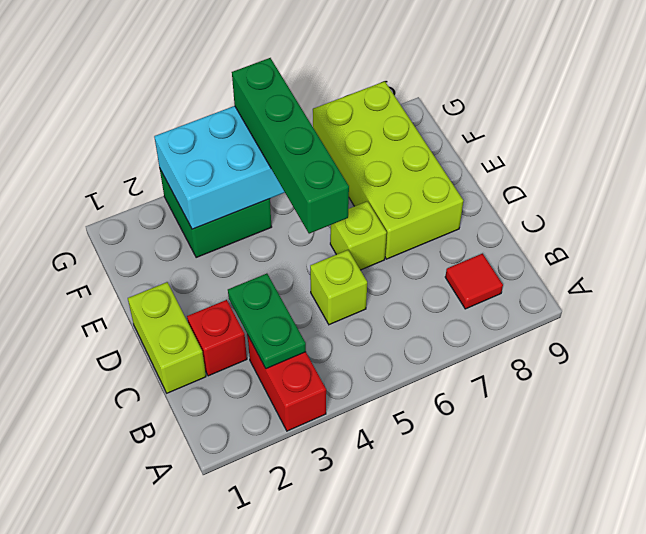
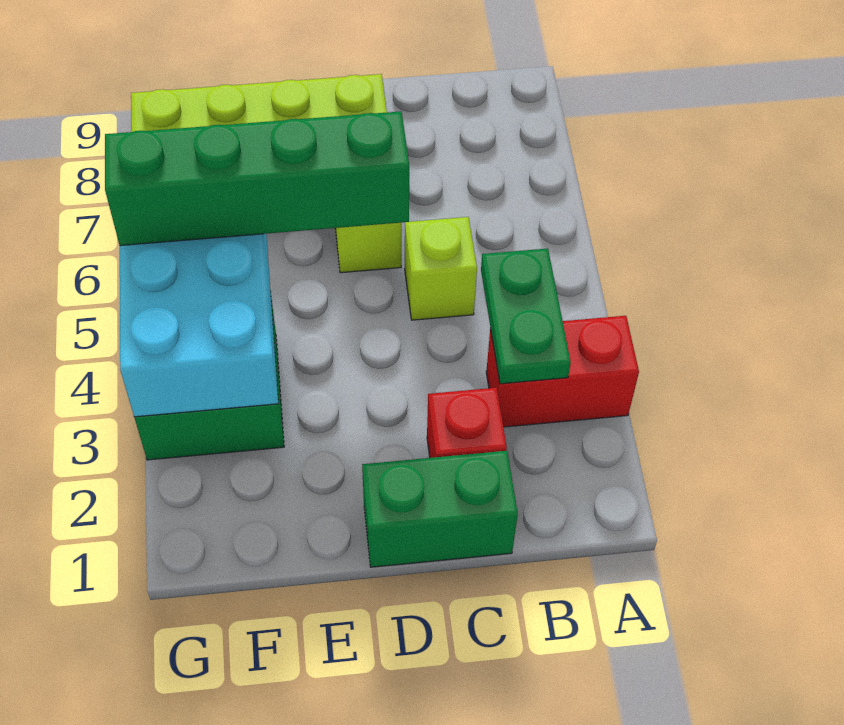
green 1x2 plate [228,274,306,369] -> green 1x2 plate turned to [481,248,571,384]
red 1x1 tile [445,254,503,309] -> none
lime 1x2 brick [128,282,206,393] -> green 1x2 brick [362,451,518,567]

